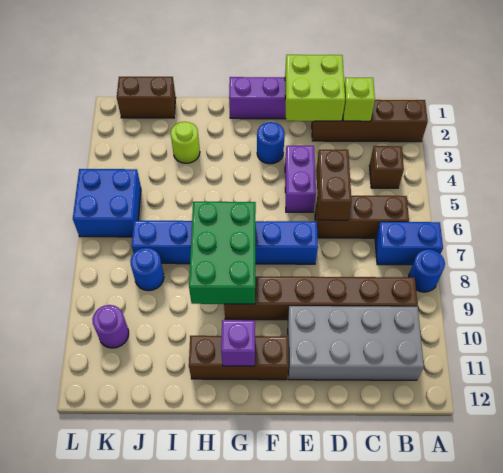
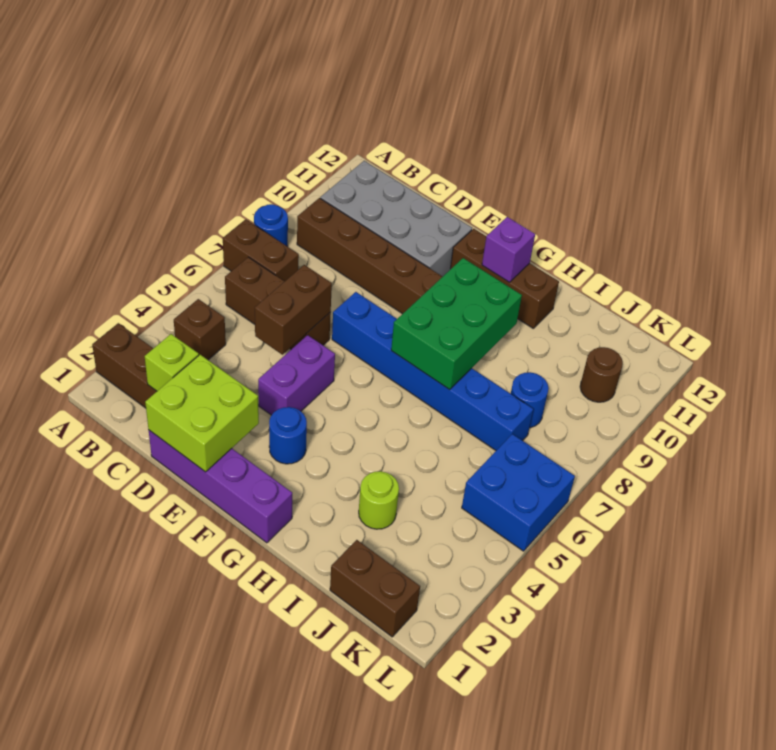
blue 1x2 brick [375,222,443,265] -> brown 1x2 brick [223,219,299,281]
purple 1x1 round brick [92,305,129,348] -> brown 1x1 round brick [580,347,623,402]

